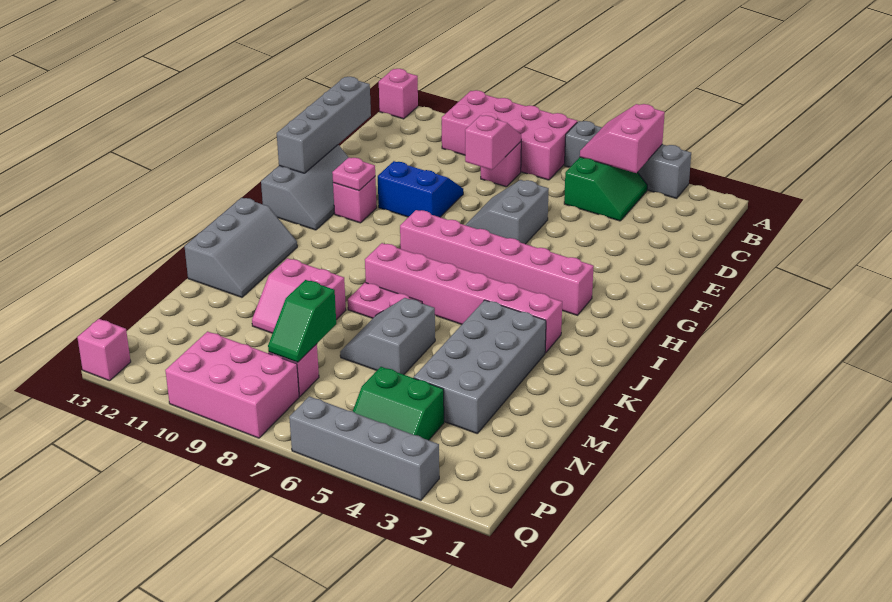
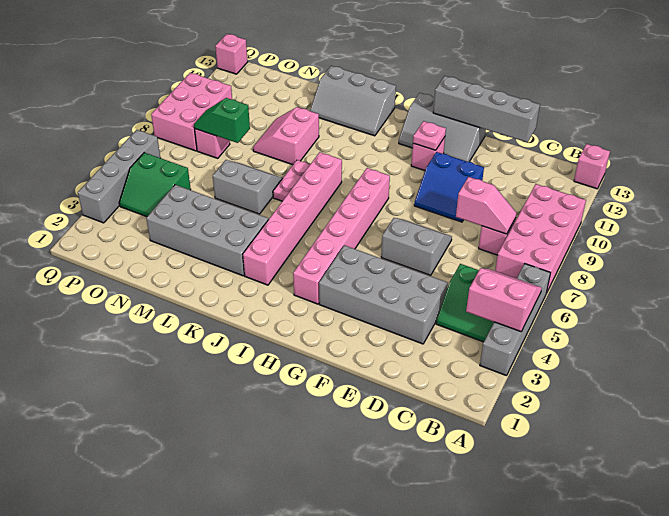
none -> grey 2x4 brick [319,245,448,344]
blue 2x2 slope [378,161,463,217] -> blue 2x2 slope turned to [414,152,484,222]
green 2x2 slope [353,367,444,440] -> green 2x2 slope turned to [119,153,191,217]

